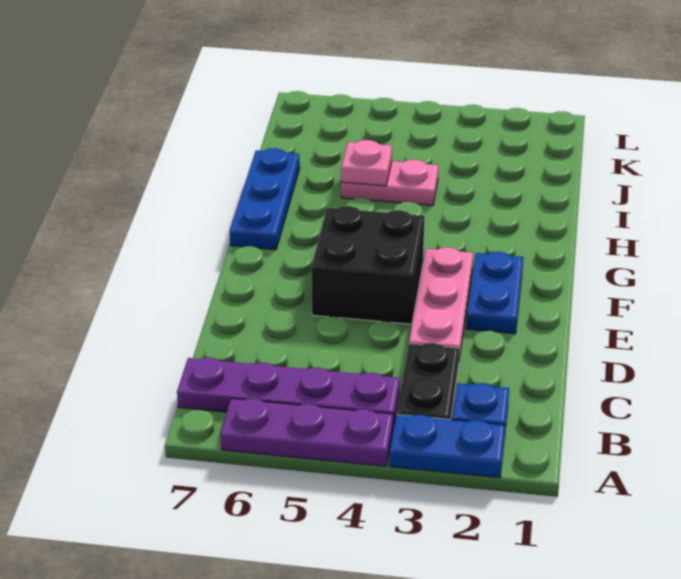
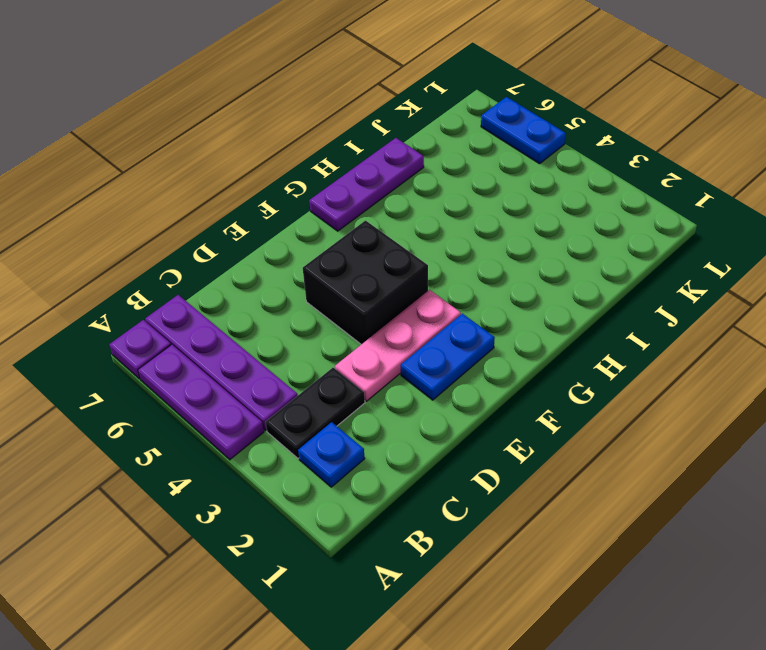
blue 1x2 plate [389,414,505,478] -> blue 1x2 plate moved to [481,97,566,164]
none -> purple 1x1 plate [109,320,171,379]
blue 1x3 plate [230,148,300,250] -> purple 1x3 plate [309,138,424,231]
pink 1x2 plate [341,160,438,205] -> none
pink 1x1 plate [341,140,392,186] -> none

